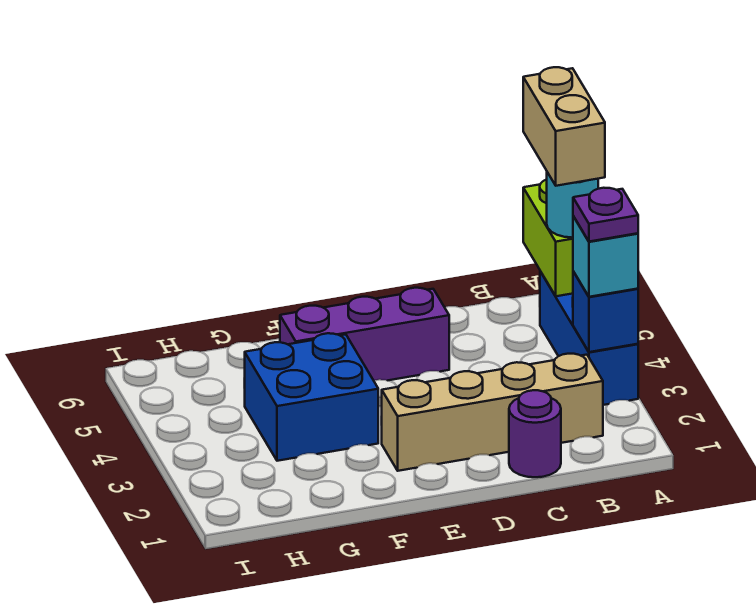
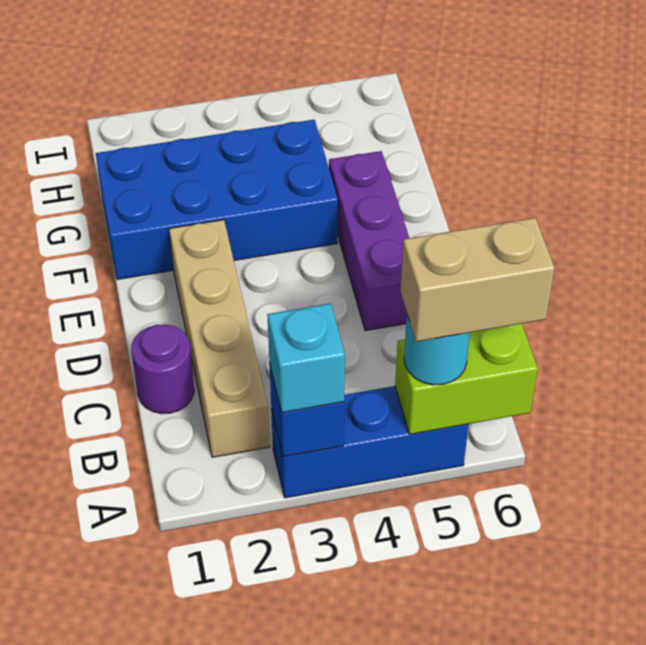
purple 1x1 plate [573,188,638,242] -> none
blue 2x2 brick [245,333,378,461] -> blue 2x4 brick [96,120,338,279]

